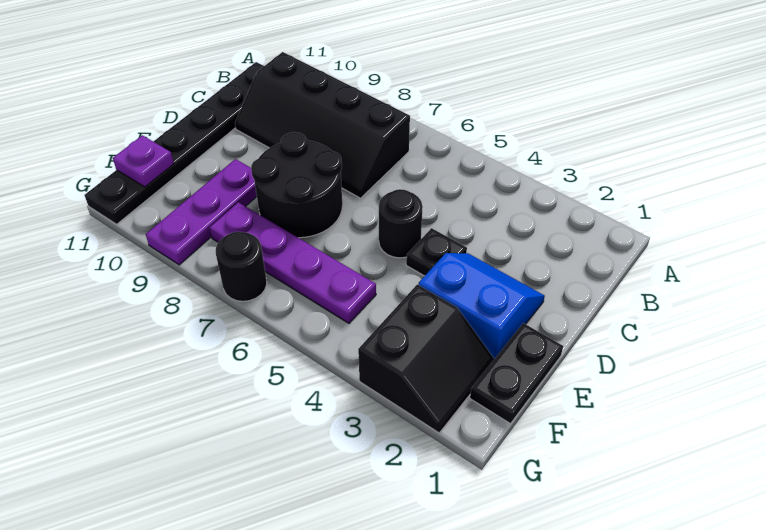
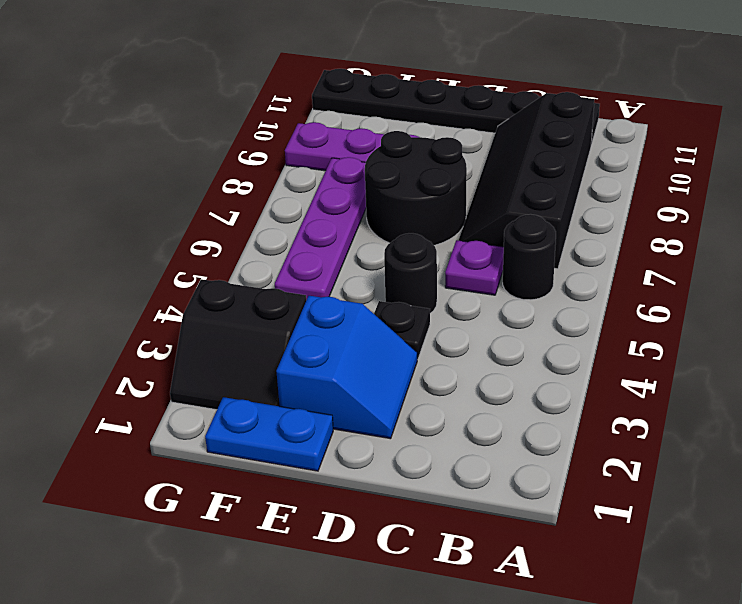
black 1x2 plate [470,323,563,424] -> blue 1x2 plate [205,397,333,471]
purple 1x1 plate [113,135,174,187] -> purple 1x1 plate moved to [445,240,504,295]
black 1x1 round brick [216,232,267,301] -> black 1x1 round brick moved to [503,214,556,300]

